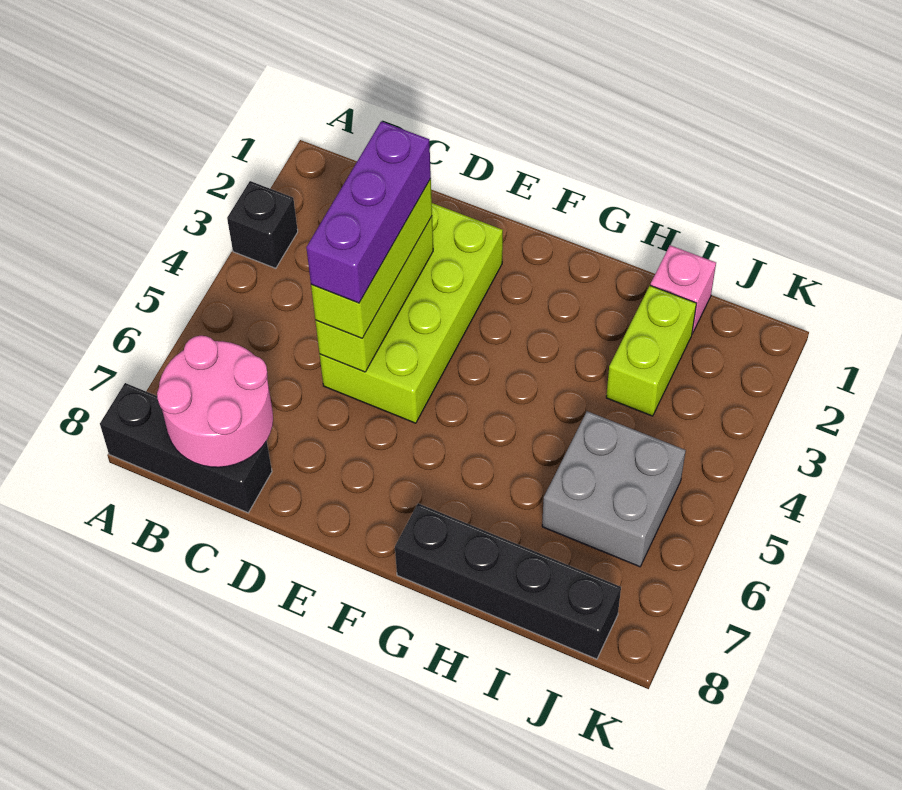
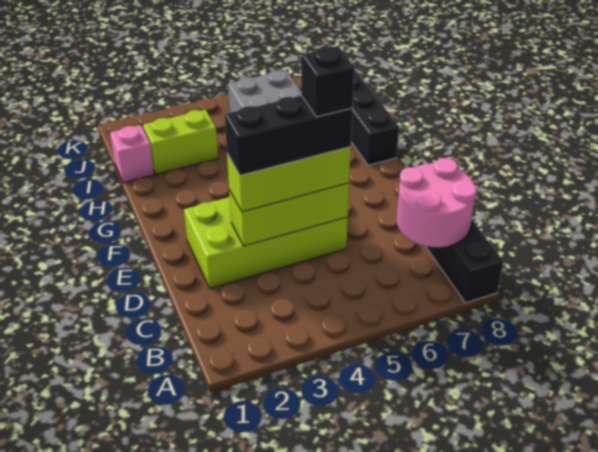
black 1x1 brick [227,181,298,268] -> black 1x1 brick moved to [301,46,354,117]
purple 1x3 brick [306,121,431,303] -> black 1x3 brick [225,96,353,175]

